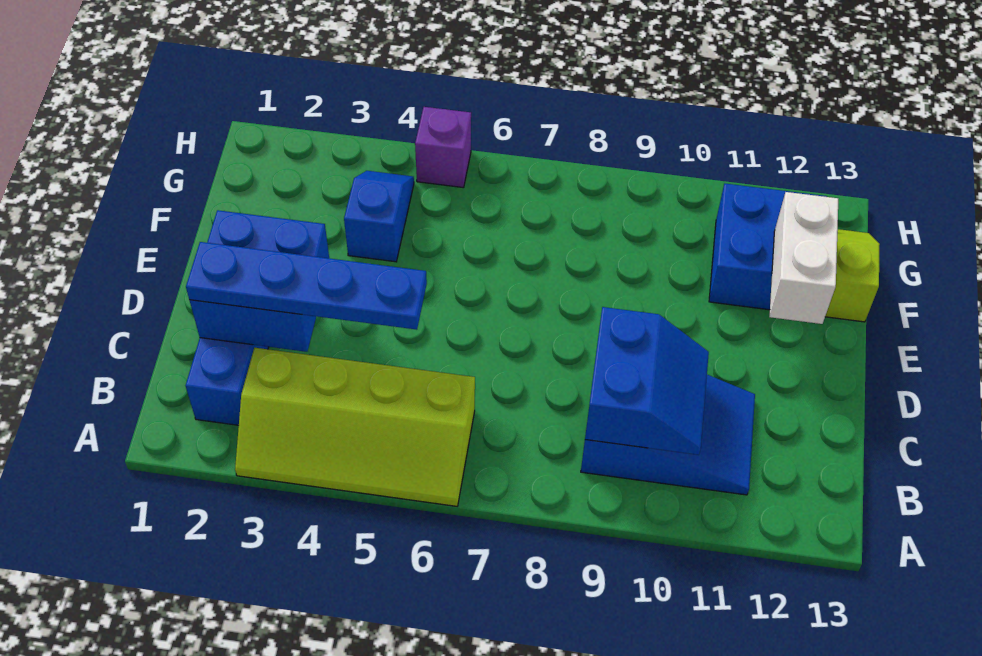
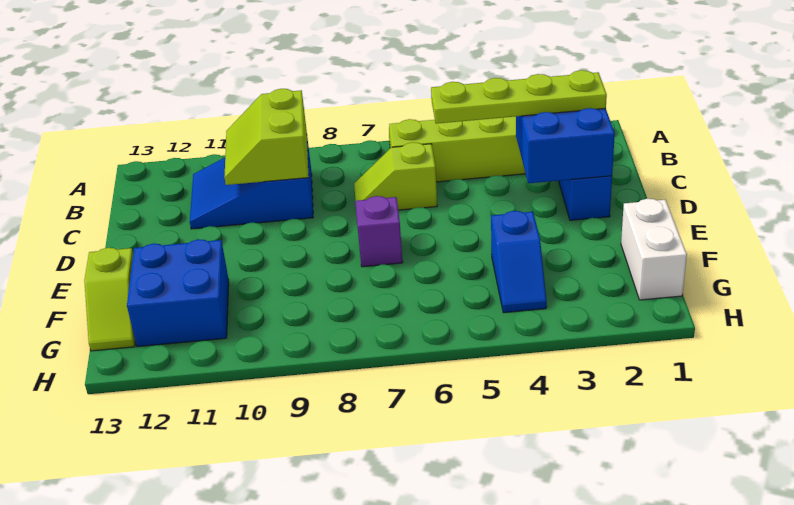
blue 2x2 slope [585,307,709,455] -> lime 2x2 slope [225,89,309,185]
blue 1x4 plate [186,242,427,330] -> lime 1x4 plate [431,70,607,124]
none -> lime 1x2 slope [354,142,437,210]
white 1x2 brick [769,192,838,324] -> white 1x2 brick moved to [621,199,687,300]
purple 1x1 brick [415,107,471,188] -> purple 1x1 brick moved to [355,196,403,267]

